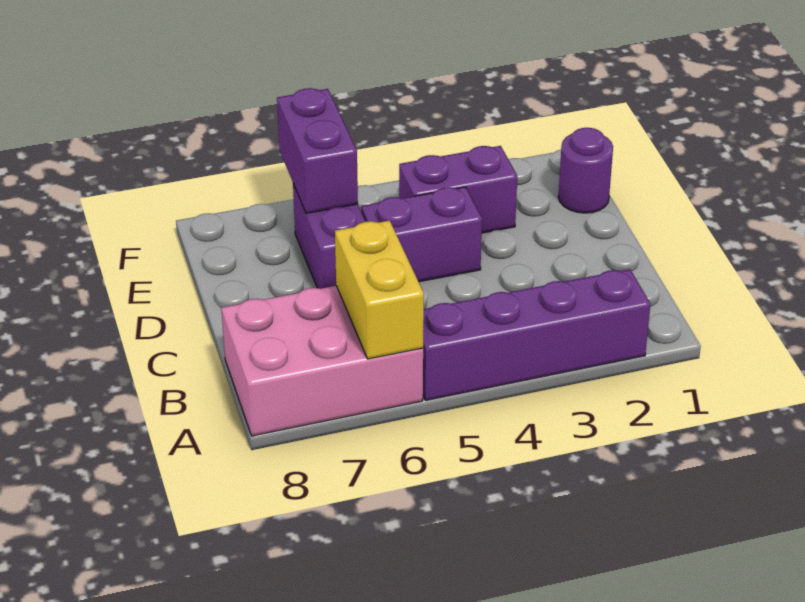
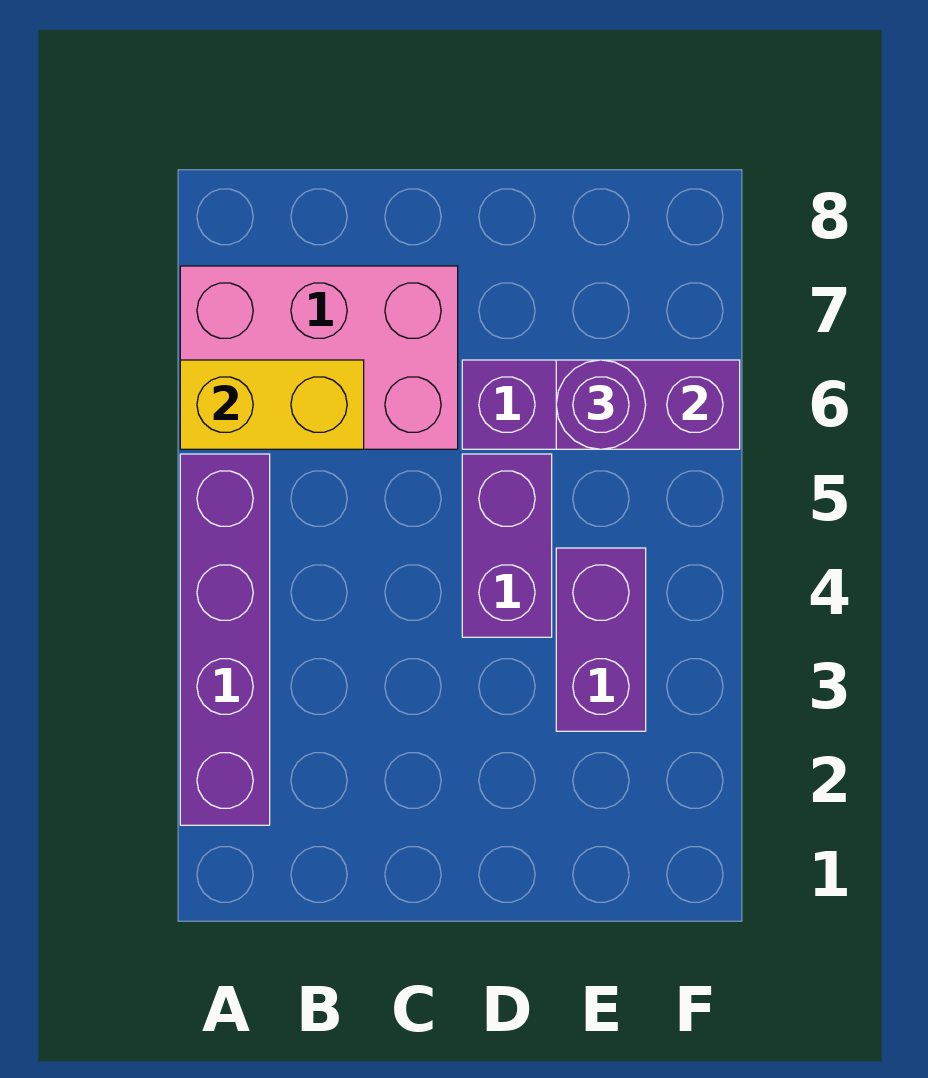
pink 2x3 brick [221,286,423,436] -> pink 2x3 brick turned to [180,266,458,449]
purple 1x1 round brick [558,128,613,213] -> purple 1x1 round brick moved to [556,360,646,449]

